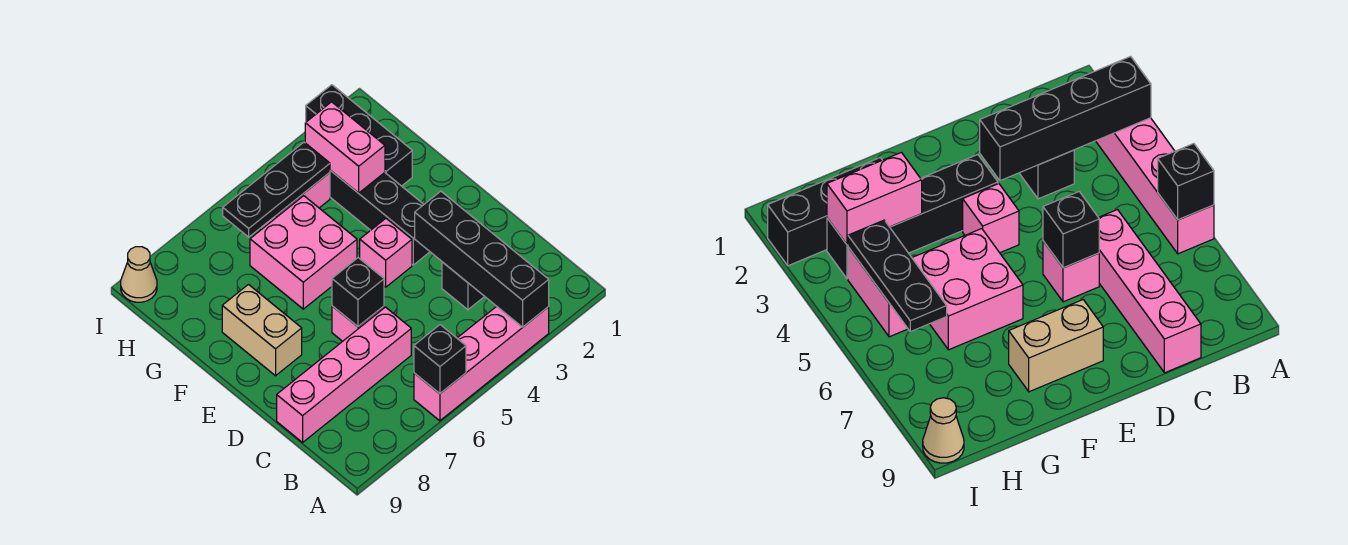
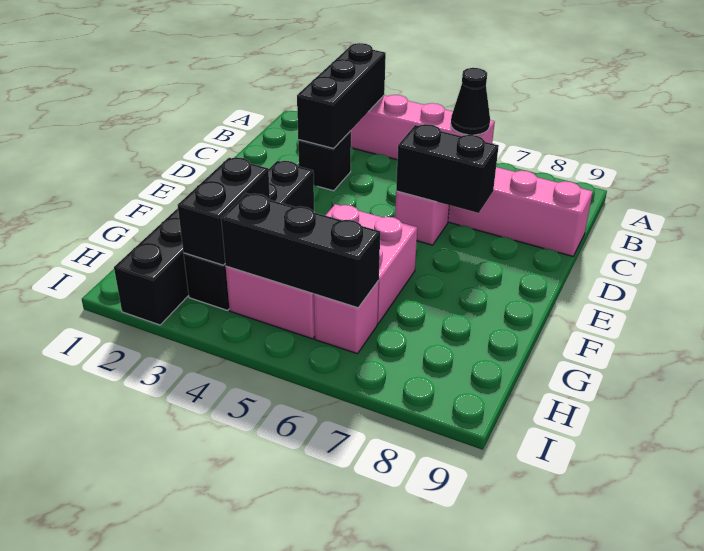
black 1x4 brick [415,191,549,327] -> black 1x3 brick [297,43,386,148]
black 1x1 brick [414,325,466,394] -> black 1x1 cone [451,68,490,135]
black 1x1 brick [332,258,384,326] -> black 1x2 brick [396,124,499,213]
pink 1x1 brick [360,218,412,287] -> pink 1x1 brick moved to [314,281,379,354]
tan 1x2 brick [222,285,302,376] -> none
pink 1x2 brick [305,102,385,193] -> black 1x2 brick [178,157,270,265]
black 1x3 plate [223,142,330,237] -> black 1x3 brick [221,193,380,308]
tan 1x1 cone [121,247,157,302] -> none

